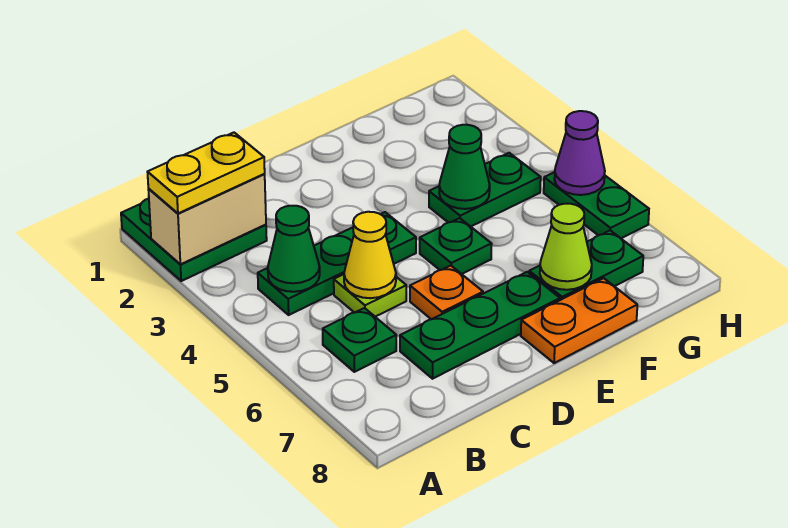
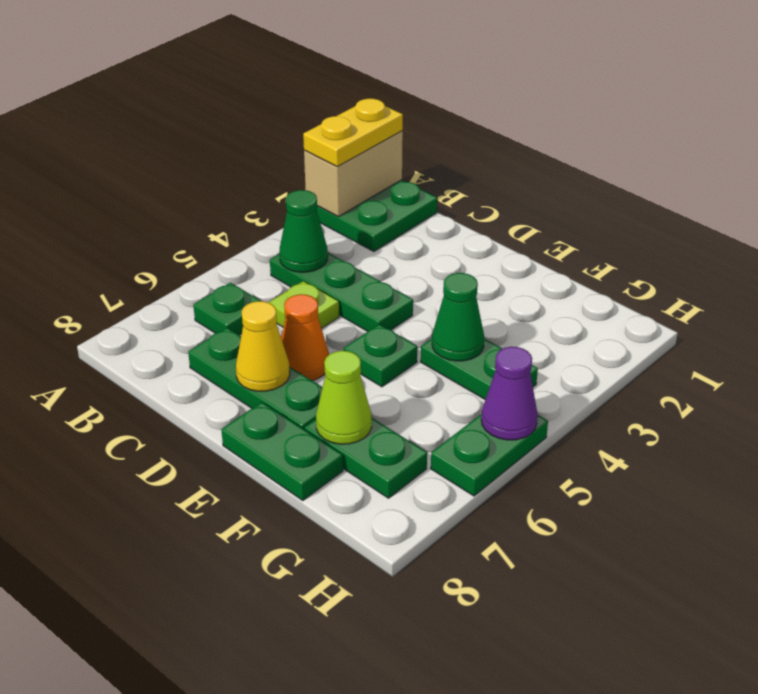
tan 1x2 brick [148,174,266,264] -> tan 1x2 brick turned to [304,131,403,217]
yellow 1x2 plate [148,133,265,213] -> yellow 1x2 plate turned to [303,99,403,167]
yellow 1x1 cone [344,212,396,298] -> yellow 1x1 cone moved to [236,301,290,391]
orange 1x1 plate [410,266,483,319] -> orange 1x1 cone [281,294,329,380]
orange 1x2 plate [521,278,637,363] -> green 1x2 plate [221,402,343,500]

